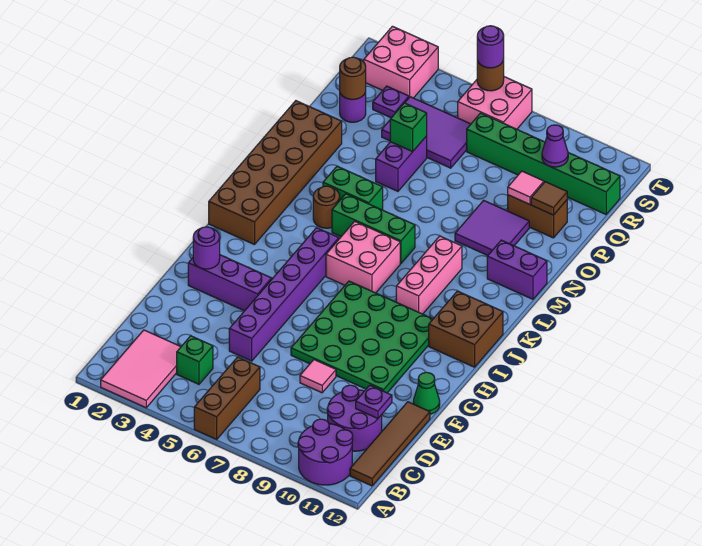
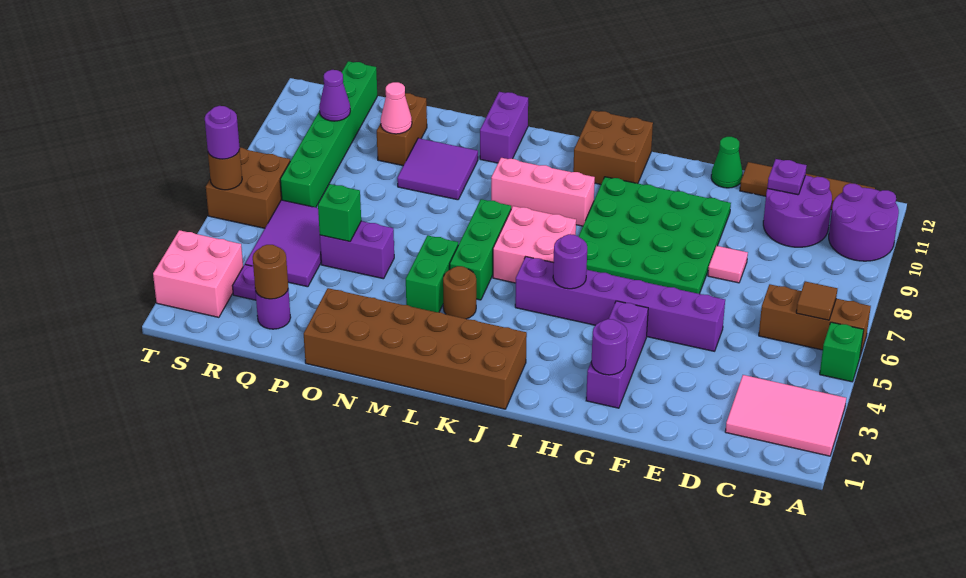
green 1x1 brick [177,336,213,384] -> green 1x1 brick moved to [820,322,864,382]
none -> purple 1x1 round brick [553,234,587,289]
pink 1x1 tile [508,171,544,205] -> pink 1x1 cone [381,82,412,134]
brown 1x1 tile [531,182,567,215] -> brown 1x1 tile moved to [796,281,838,320]
pink 2x2 brick [458,77,532,129] -> brown 2x2 brick [206,148,290,228]

